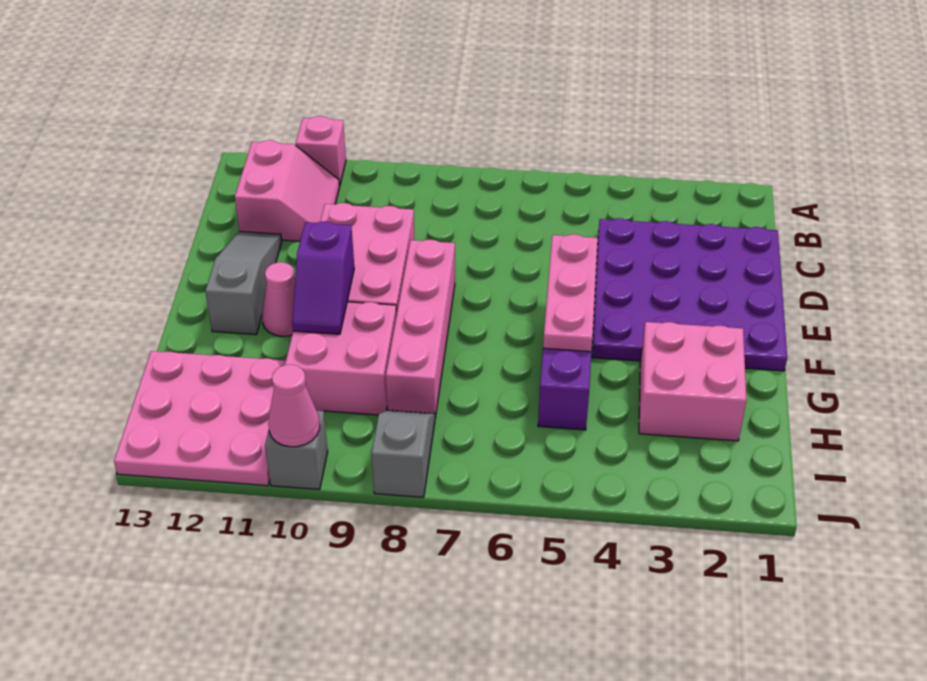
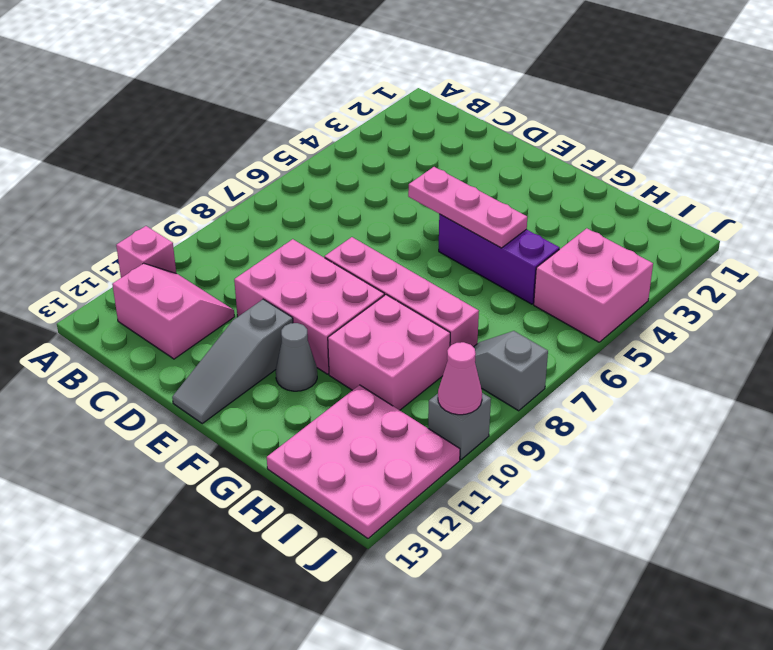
purple 4x4 plate [592,218,787,371] -> none
grey 1x3 slope [205,232,282,335] -> grey 1x3 slope turned to [172,299,293,423]
purple 1x2 slope [292,221,354,334] -> none
pink 1x1 cone [262,262,295,336] -> grey 1x1 cone [276,323,317,391]
pink 2x2 brick [639,322,746,441] -> pink 2x2 brick moved to [534,228,653,342]

